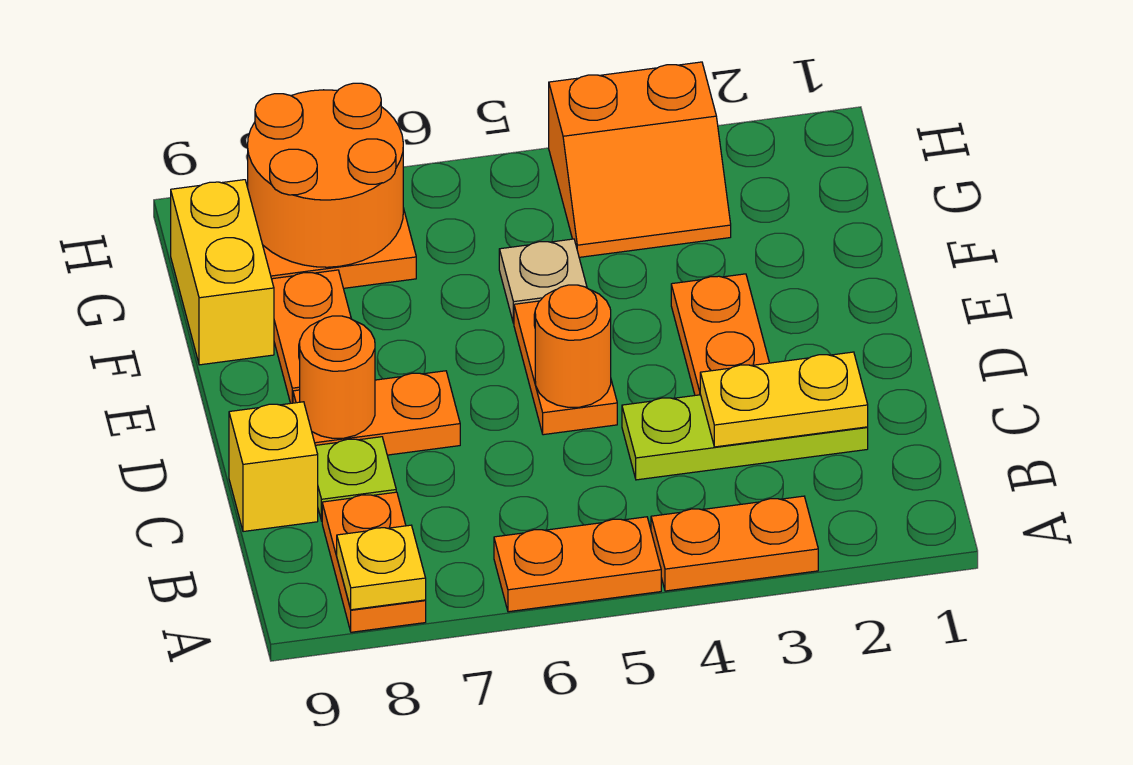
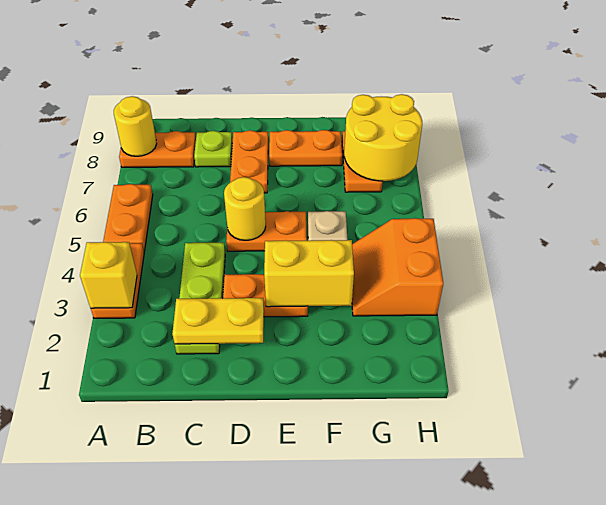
yellow 1x1 plate [337,525,426,610] -> yellow 1x1 round brick [114,96,157,156]
yellow 1x2 plate [700,352,868,447] -> yellow 1x2 plate turned to [172,298,264,344]
yellow 1x1 brick [229,402,318,532] -> yellow 1x1 brick moved to [80,242,137,308]
orange 1x1 round brick [535,285,611,407] -> yellow 1x1 round brick [224,177,266,240]
orange 1x1 round brick [300,316,375,438] -> none
yellow 1x2 brick [171,180,274,365] -> yellow 1x2 brick moved to [264,240,354,307]
orange 2x2 round brick [248,83,403,267] -> yellow 2x2 round brick [344,94,422,181]

